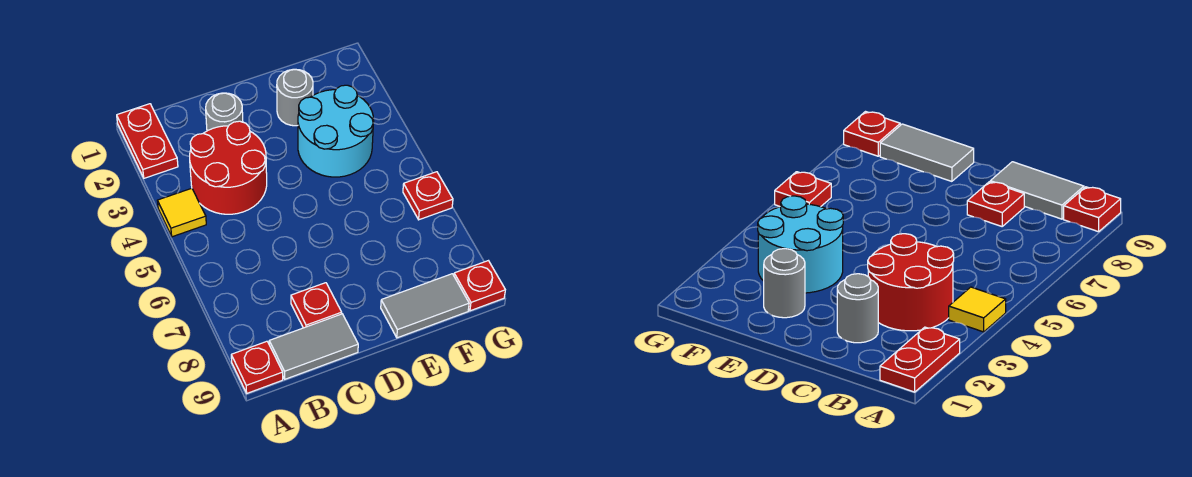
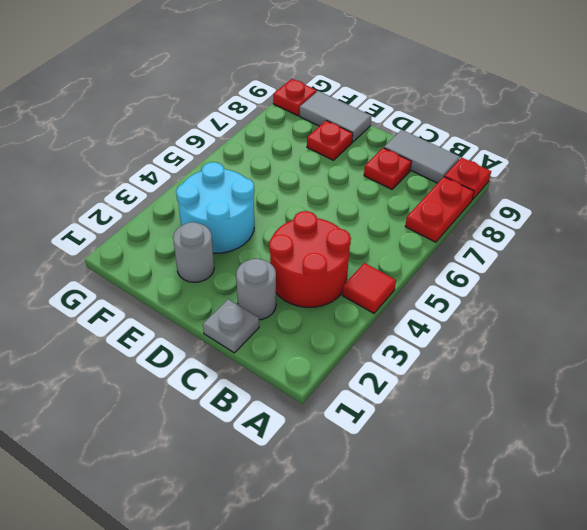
red 1x2 plate [117,104,178,178] -> red 1x2 plate moved to [405,177,474,242]
yellow 1x1 tile [157,188,206,237] -> red 1x1 tile [342,263,396,313]
none -> grey 1x1 plate [203,299,259,353]
red 1x1 plate [403,172,453,220] -> red 1x1 plate moved to [307,121,353,160]

